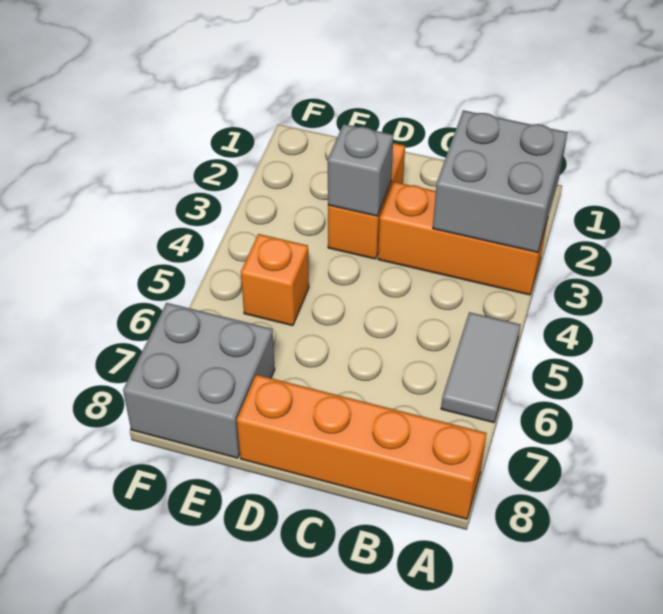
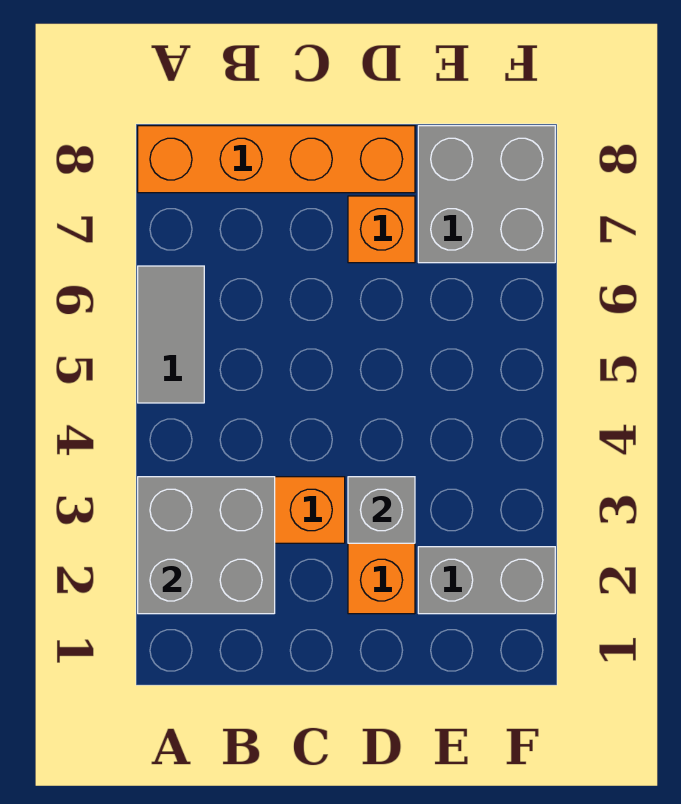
none -> grey 1x2 brick [418,547,555,614]
orange 1x1 brick [241,234,309,326] -> orange 1x1 brick moved to [348,196,415,263]

